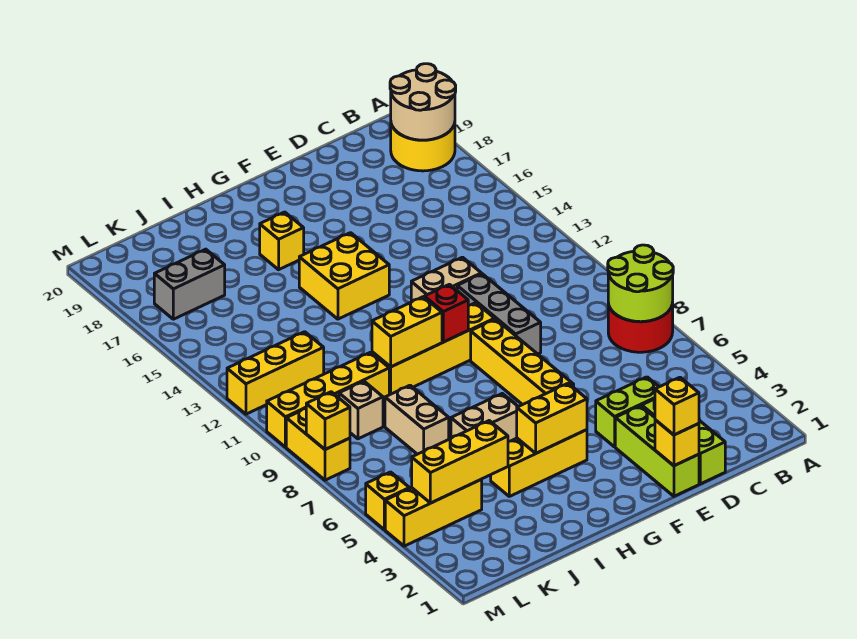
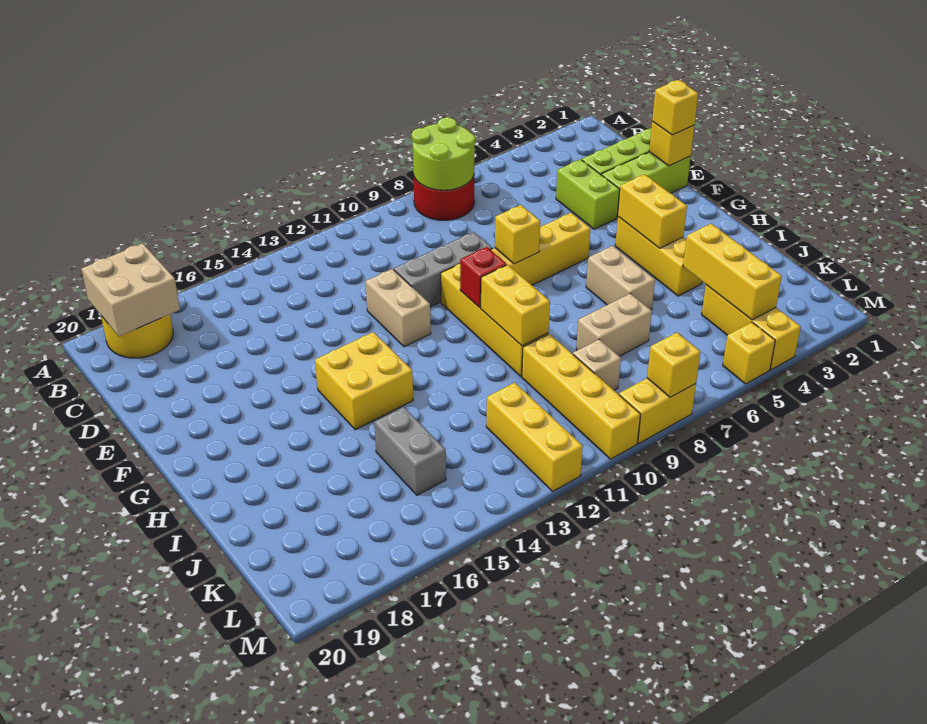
tan 2x2 round brick [390,64,456,140] -> tan 2x2 brick [82,243,180,336]
yellow 1x1 brick [260,212,304,270] -> yellow 1x1 brick moved to [495,205,540,264]
grey 1x2 brick [154,249,225,319] -> grey 1x2 brick moved to [374,407,446,495]

